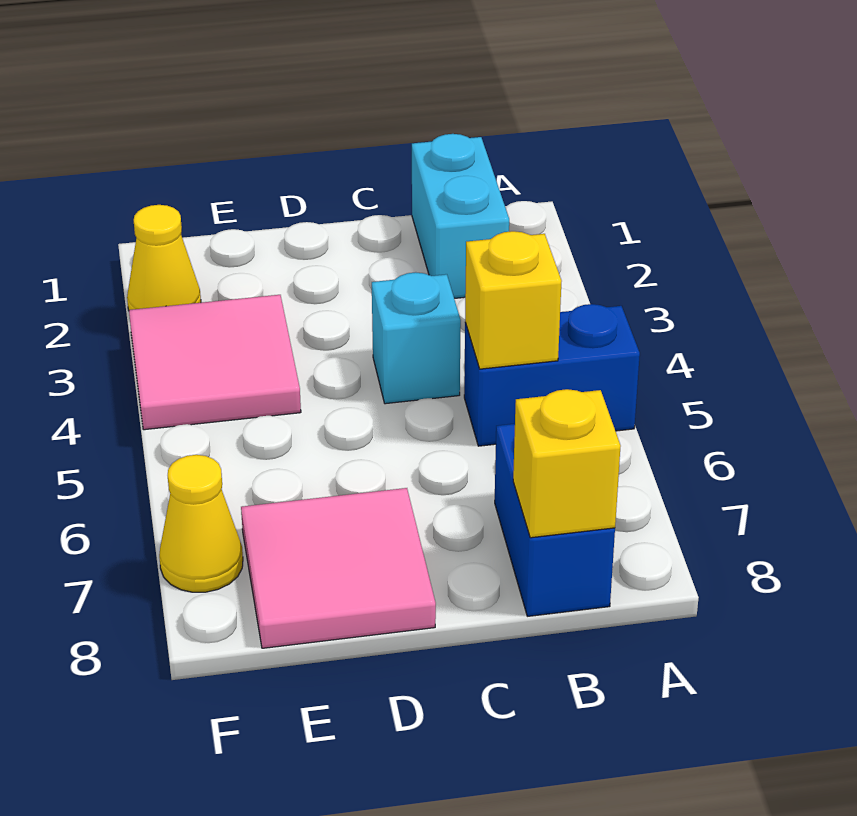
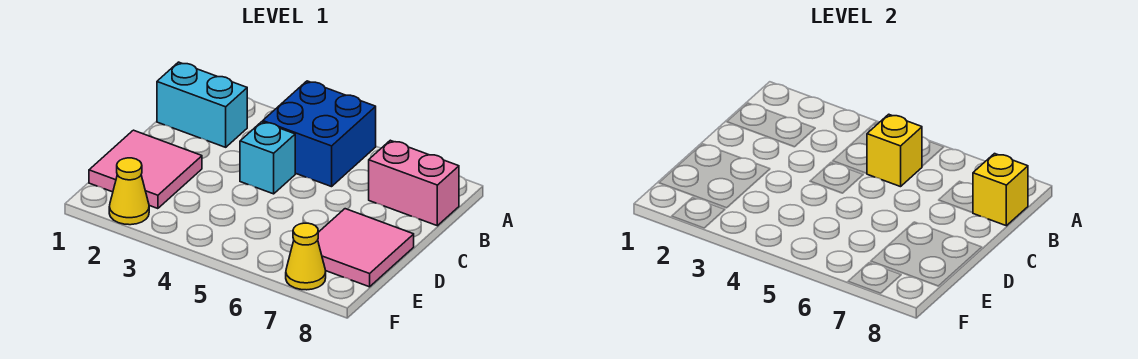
blue 1x2 brick [464,304,640,446] -> blue 2x2 brick [263,81,376,187]
blue 1x2 brick [495,424,615,616] -> pink 1x2 brick [369,140,459,226]
pink 2x2 tile [129,295,301,430] -> pink 2x2 tile moved to [89,130,202,209]

